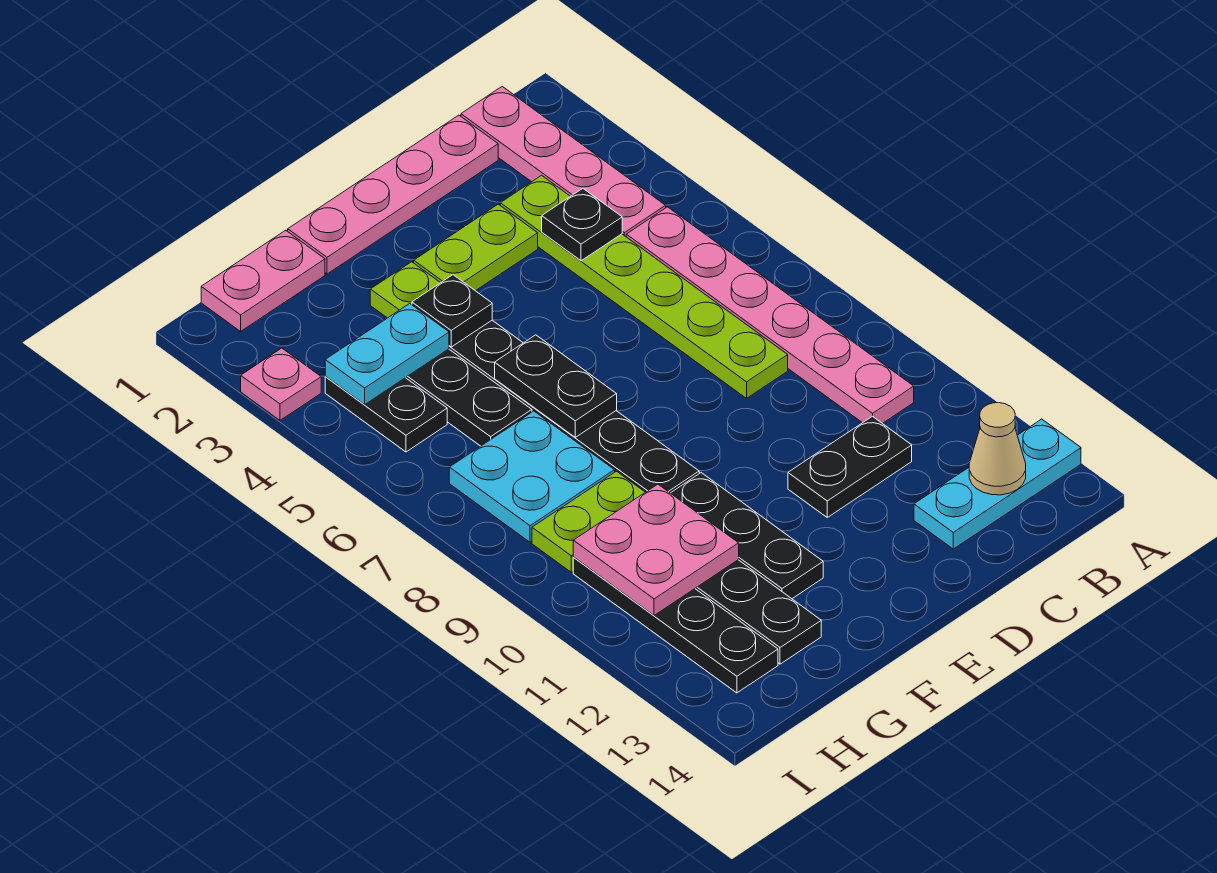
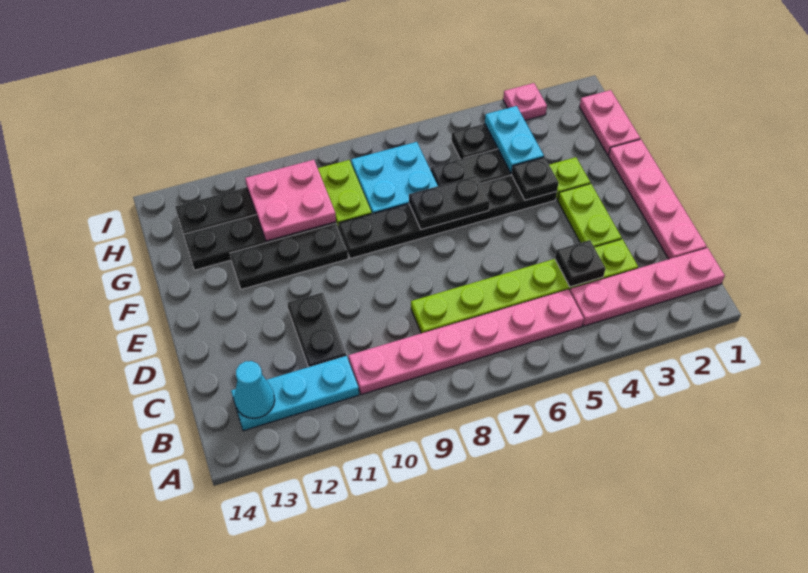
cyan 1x3 plate [914,419,1081,549] -> cyan 1x3 plate turned to [231,356,359,431]
tan 1x1 cone [969,403,1026,495] -> cyan 1x1 cone [234,361,275,418]

